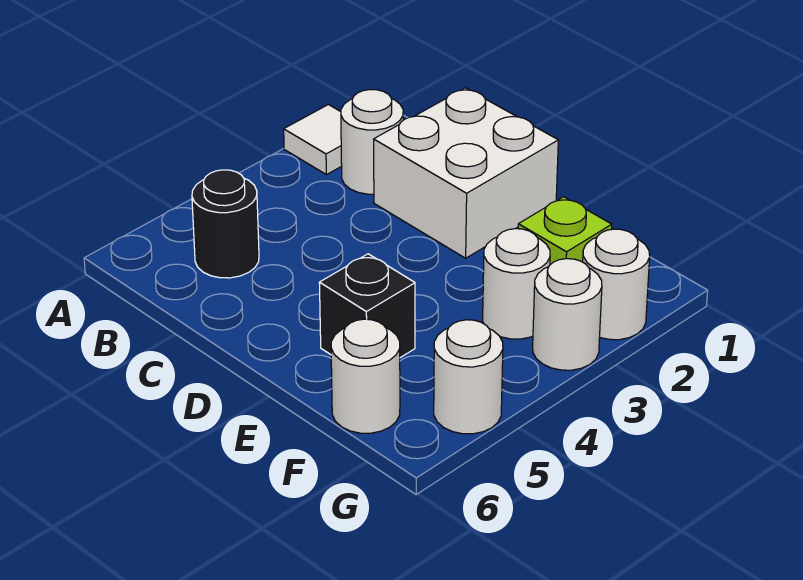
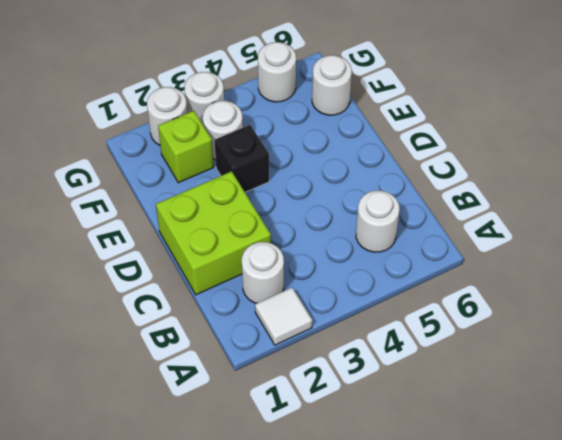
black 1x1 round brick [192,170,259,278] -> white 1x1 round brick [356,191,400,252]
white 2x2 brick [374,88,558,258] -> lime 2x2 brick [156,171,271,295]
black 1x1 brick [319,254,415,358] -> black 1x1 brick moved to [215,125,269,192]

